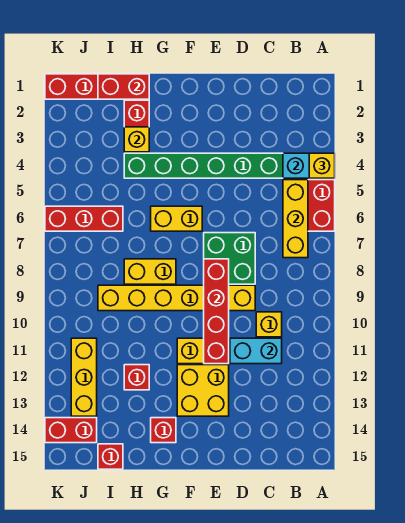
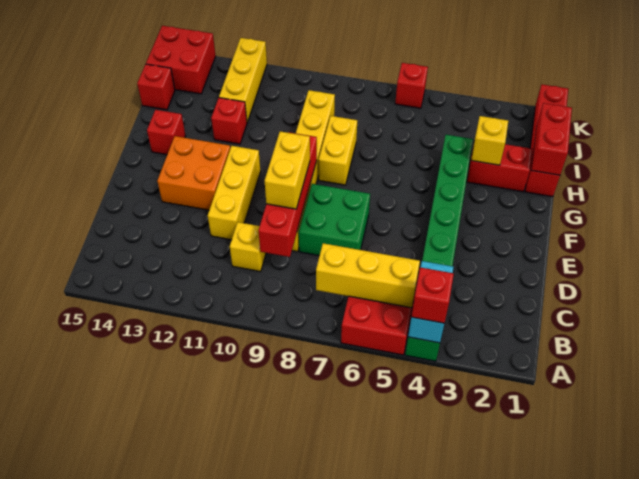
yellow 1x1 brick [309,153,335,178] -> red 1x1 brick [411,267,454,323]
cyan 1x2 brick [230,338,282,364] -> none
red 1x4 brick [204,259,229,364] -> red 1x4 brick turned to [258,132,317,257]
yellow 2x2 brick [177,365,229,416] -> orange 2x2 brick [157,136,230,210]
yellow 1x2 brick [151,206,202,231] -> yellow 1x2 brick moved to [265,131,310,209]
red 1x3 brick [45,206,123,231] -> red 1x1 brick [395,63,428,108]
yellow 1x3 brick [71,338,97,416] -> yellow 1x3 brick turned to [219,38,267,122]
red 1x2 brick [45,418,97,443] -> red 2x2 brick [146,26,216,94]

